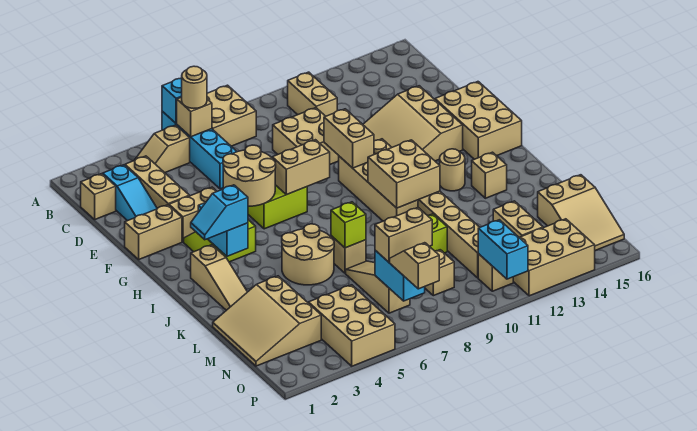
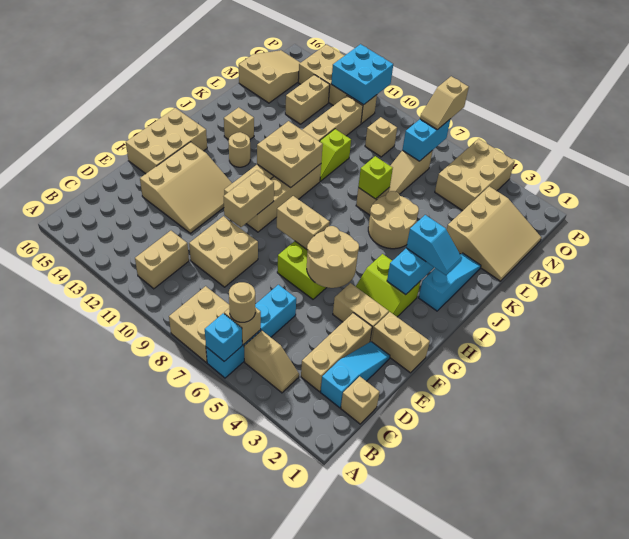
tan 1x3 slope [191,245,247,310] -> cyan 1x3 slope [419,253,481,311]
tan 1x2 brick [375,208,432,262] -> none
cyan 1x2 brick [478,220,528,279] -> cyan 2x2 brick [331,44,393,105]

